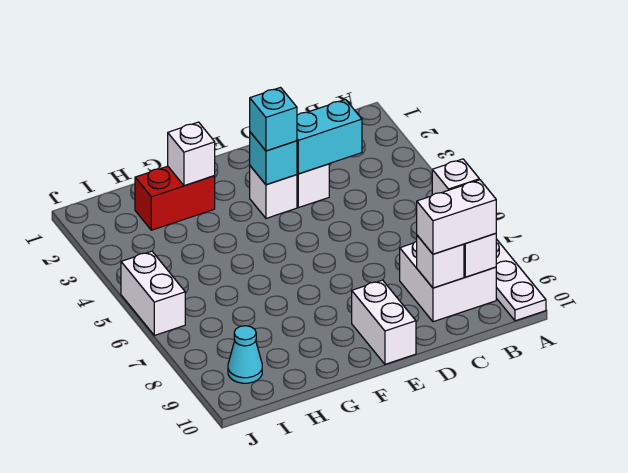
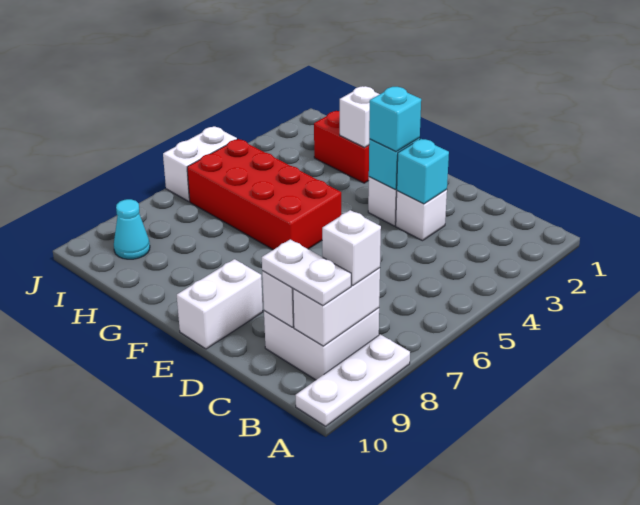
white 1x2 brick [417,180,496,254] -> white 1x2 plate [262,239,351,306]
cyan 1x2 brick [297,99,362,174] -> cyan 1x1 brick [397,139,449,204]
none -> red 2x4 brick [187,139,341,250]

